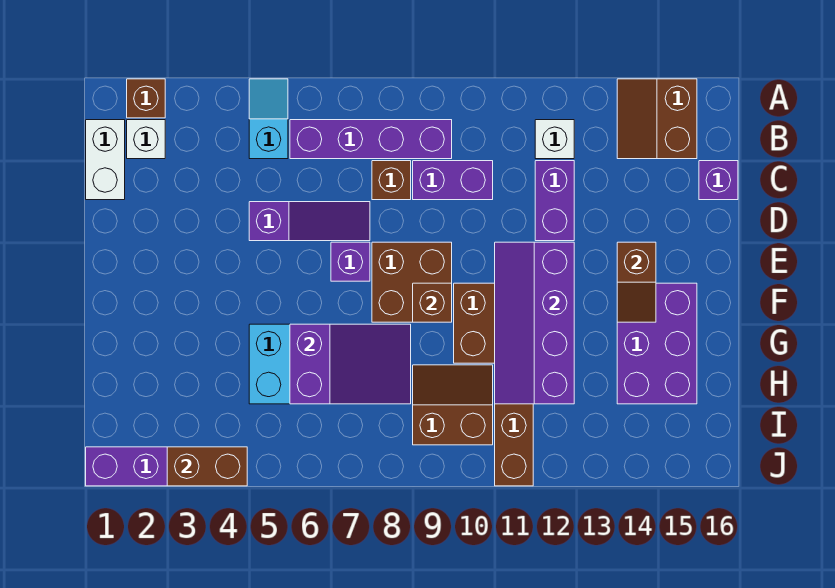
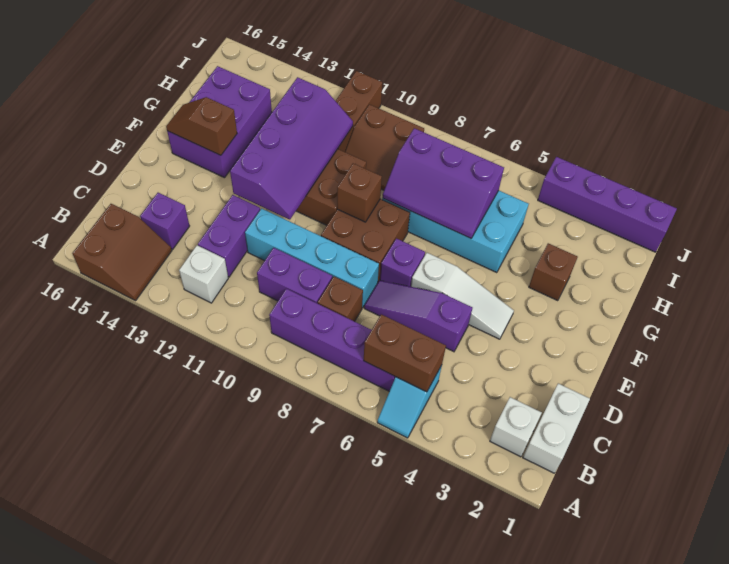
brown 1x1 brick [127,79,165,118] -> brown 1x1 brick moved to [529,243,577,301]
purple 1x1 brick [699,161,738,200] -> purple 1x1 brick moved to [140,193,189,249]
none -> cyan 1x4 brick [245,208,379,308]
none -> white 1x3 slope [411,253,514,339]
brown 1x2 slope [617,242,656,322] -> brown 1x2 slope turned to [166,97,237,155]
purple 2x3 slope [290,324,411,404] -> purple 2x3 slope turned to [383,128,504,238]
brown 1x2 brick [167,447,247,486] -> brown 1x2 brick moved to [363,314,446,392]

